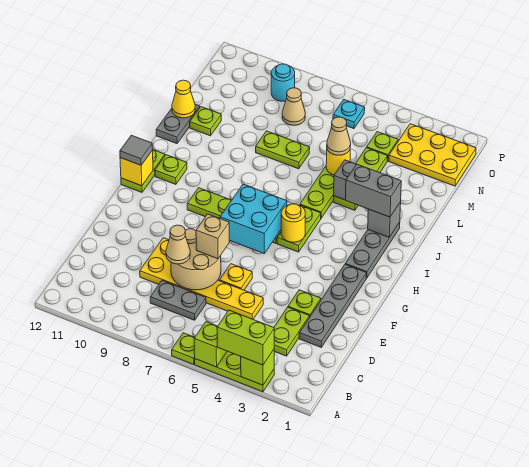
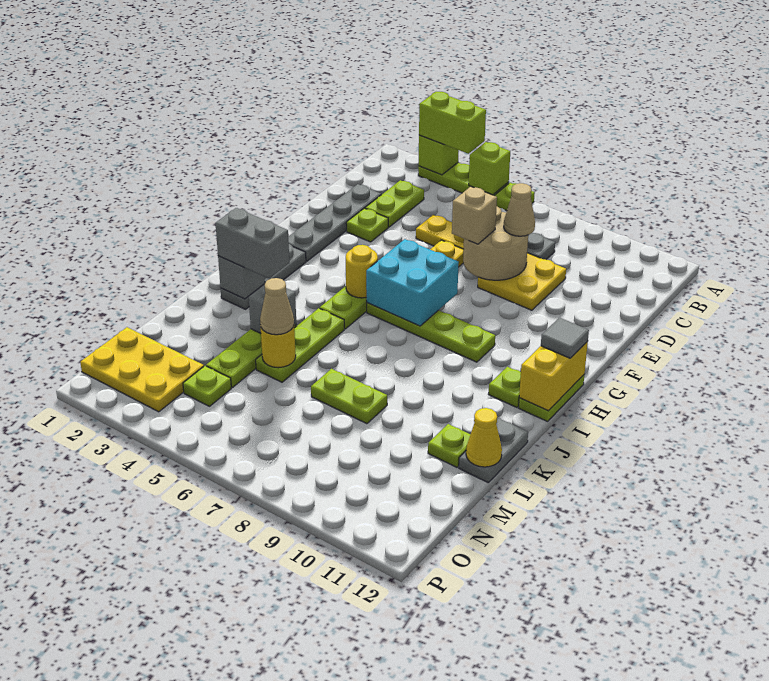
yellow 1x1 brick [120,150,153,186] -> yellow 1x2 brick [519,341,588,411]
tan 1x1 cone [282,88,305,125] -> none
cyan 1x1 plate [333,100,365,129] -> none
cyan 1x1 round brick [271,64,295,101] -> none

